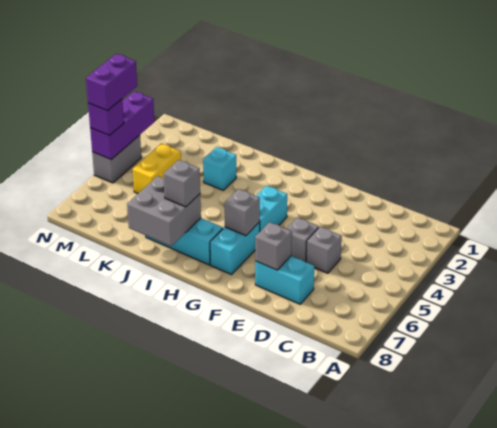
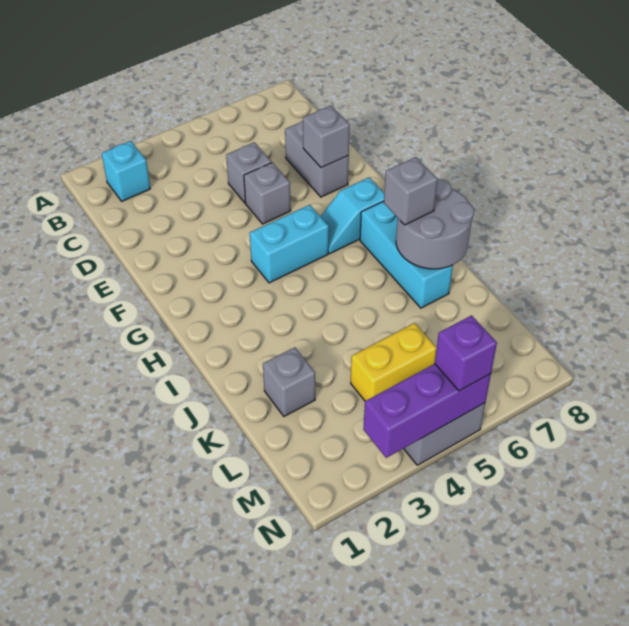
cyan 1x2 brick [255,256,314,304] -> grey 1x2 brick [285,121,349,197]
cyan 1x2 brick [210,222,260,275] -> cyan 1x2 slope [320,177,384,253]
grey 1x1 brick [224,189,260,236] -> grey 1x1 brick moved to [263,347,315,416]
grey 2x2 brick [127,176,201,246] -> grey 2x2 round brick [396,179,474,269]
cyan 1x1 brick [203,147,236,190] -> cyan 1x1 brick moved to [102,141,150,201]
purple 1x2 brick [86,54,137,111] -> none

